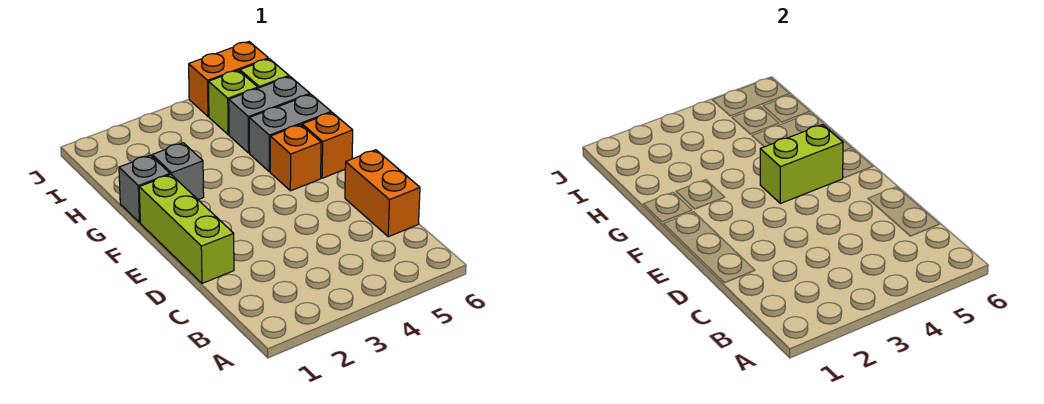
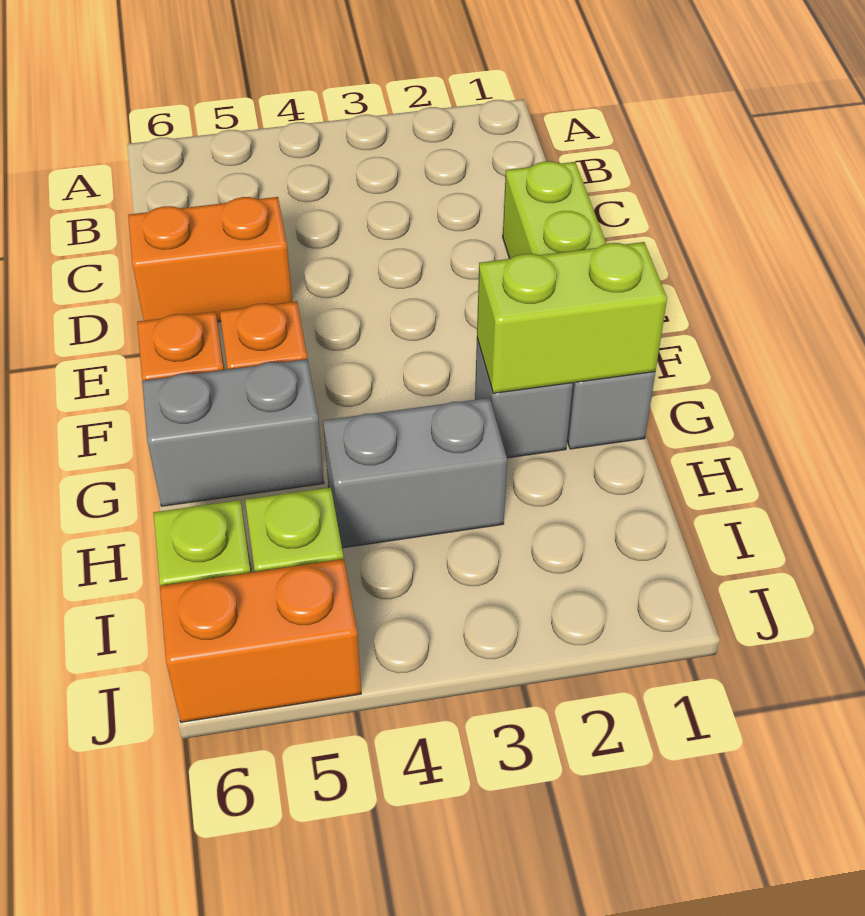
orange 1x2 brick [345,150,420,237] -> orange 1x2 brick turned to [128,197,292,322]
lime 1x2 brick [760,125,843,203] -> lime 1x2 brick moved to [477,242,667,393]
grey 1x2 brick [229,76,310,153] -> grey 1x2 brick moved to [323,398,507,548]

